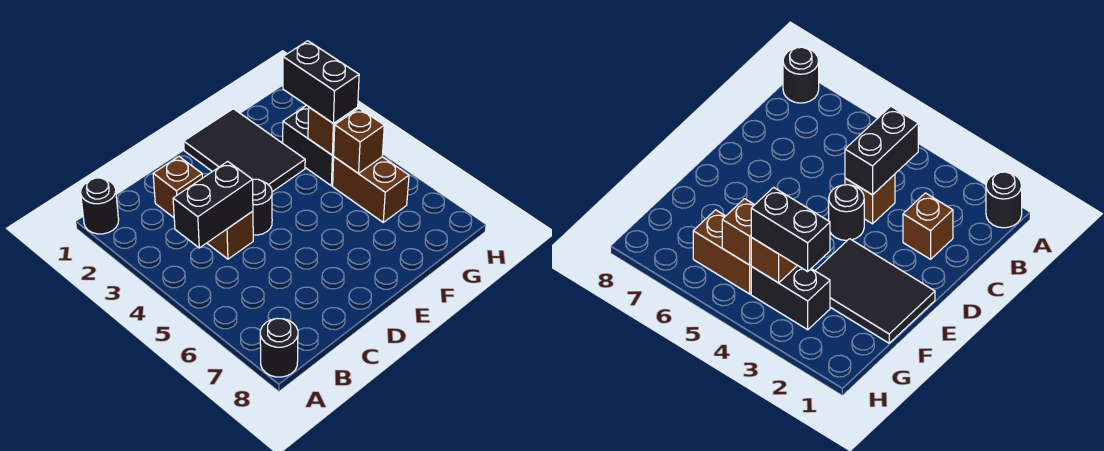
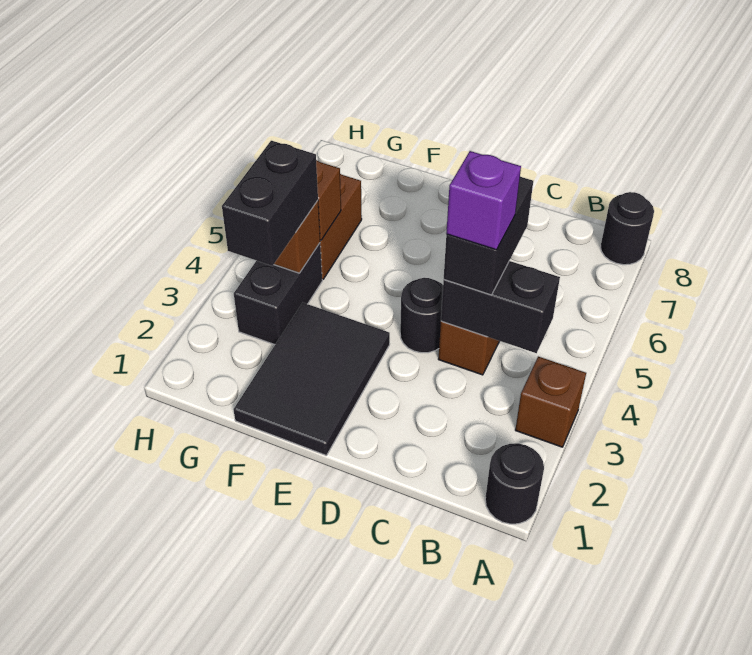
brown 1x1 brick [153,156,202,218] -> brown 1x1 brick moved to [515,357,586,447]
none -> black 1x2 brick [444,177,533,295]
none -> purple 1x1 brick [446,151,521,250]

